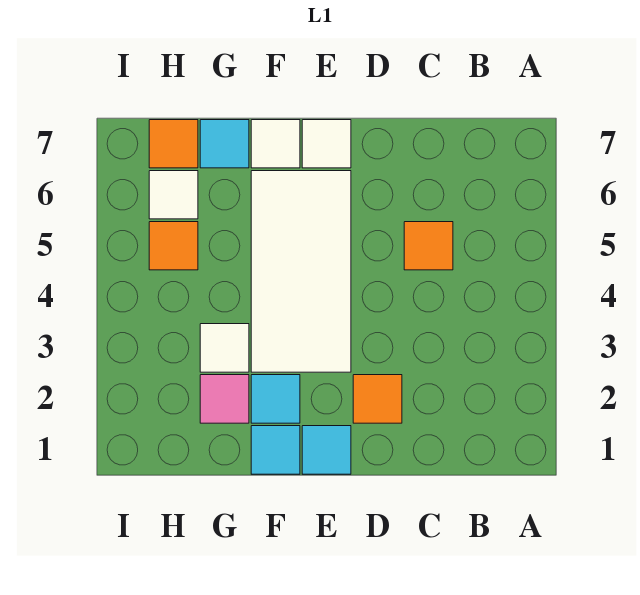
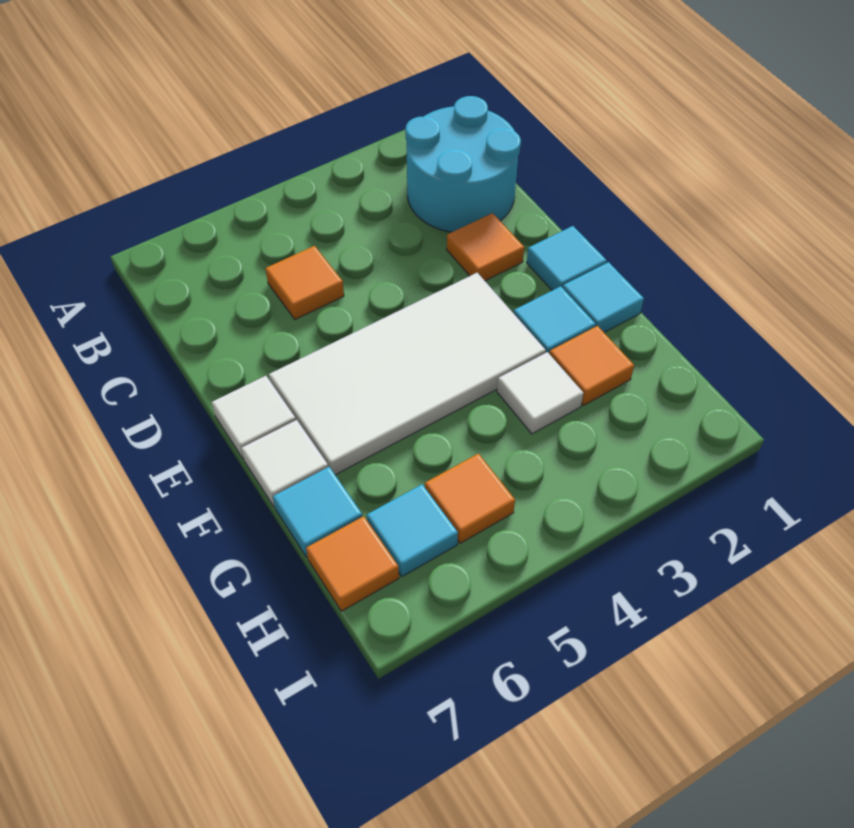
none -> cyan 2x2 round brick [405,96,521,232]
pink 1x1 tile [200,375,249,423] -> orange 1x1 tile [550,326,634,405]
white 1x1 tile [149,171,198,219] -> cyan 1x1 tile [367,485,458,576]

